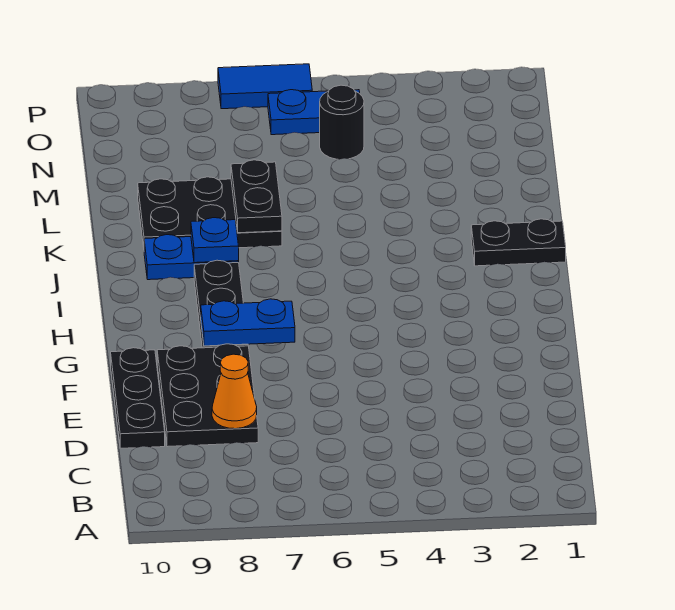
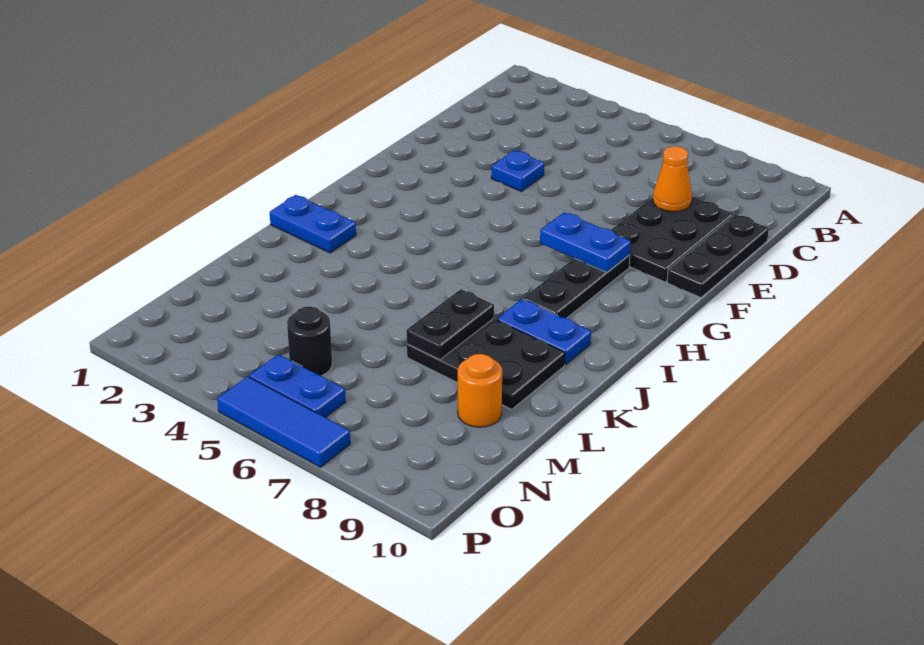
black 1x2 plate [471,219,566,266] -> blue 1x2 plate [270,195,356,253]
blue 1x1 plate [191,218,239,263] -> blue 1x1 plate moved to [491,150,544,191]
none -> orange 1x1 round brick [458,354,502,427]
blue 1x2 tile [218,64,312,109] -> blue 1x3 tile [217,377,350,467]

